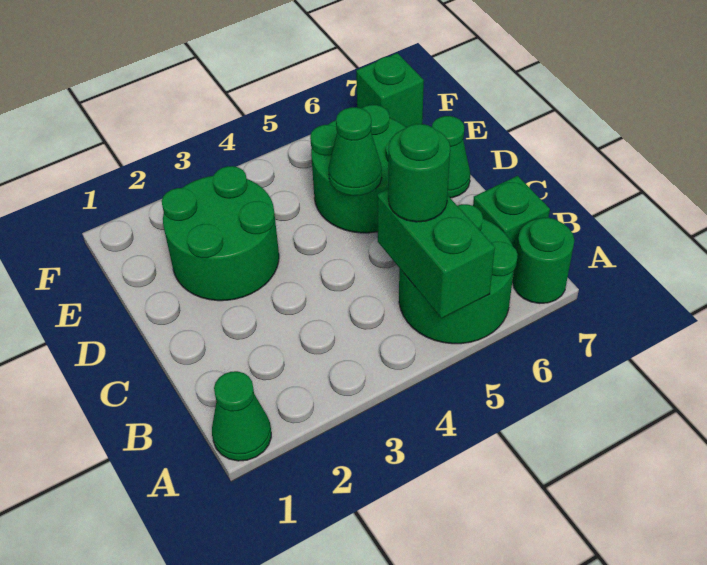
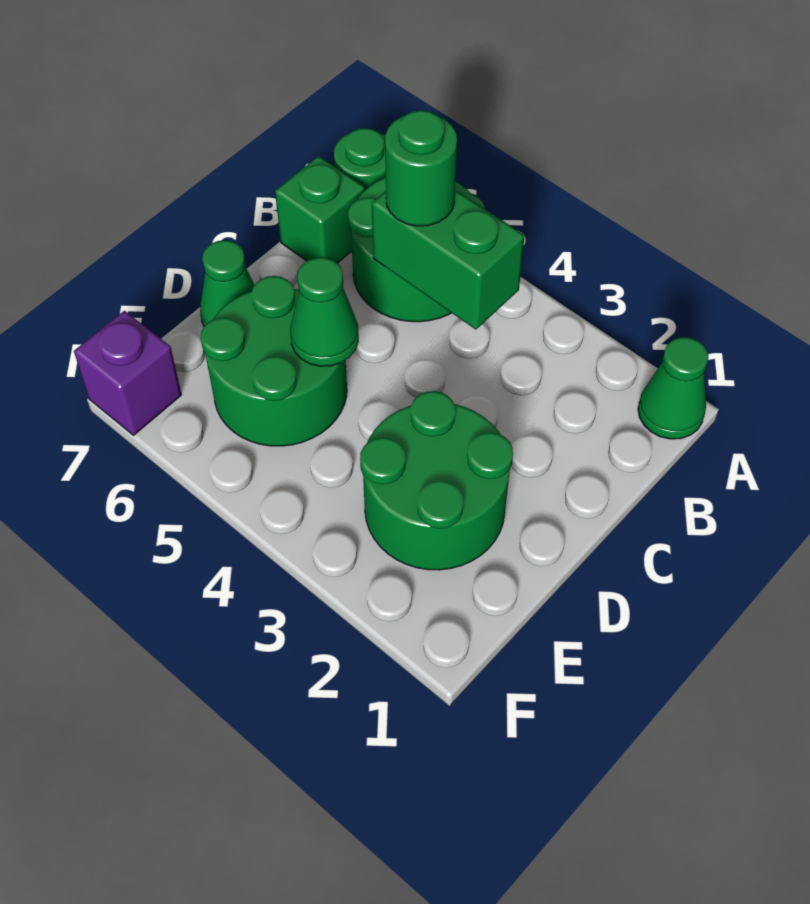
green 1x2 brick [377,189,495,318] -> green 1x2 brick turned to [372,190,525,330]
green 1x1 brick [356,53,424,127] -> purple 1x1 brick [74,311,182,435]

